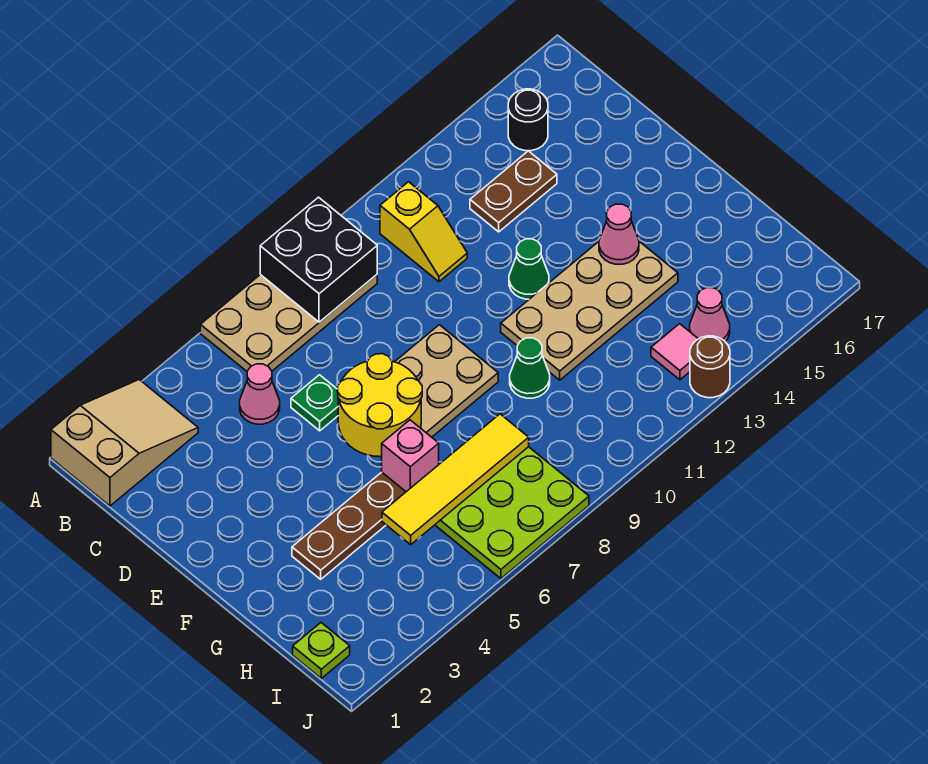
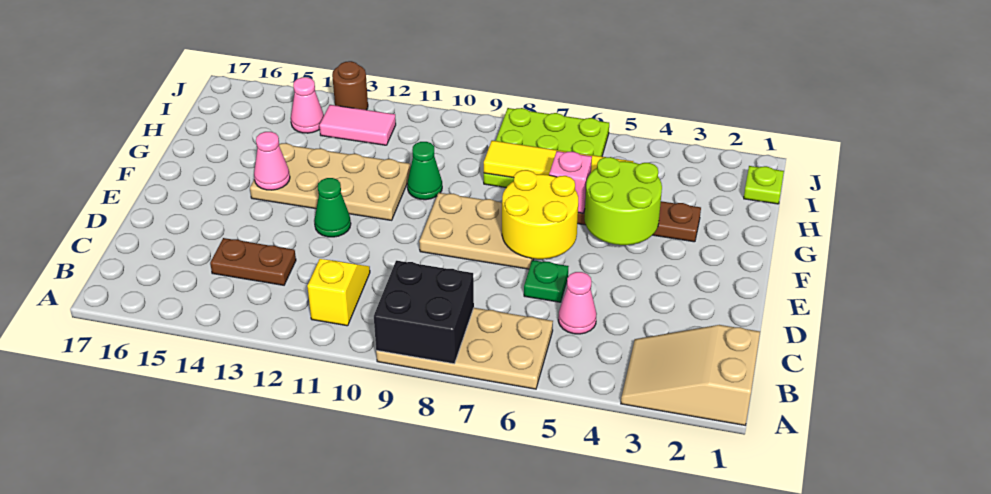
black 1x1 round brick [508,89,548,151] -> none
none -> lime 2x2 round brick [585,157,662,245]
pink 1x1 tile [651,324,698,380] -> pink 1x2 tile [319,105,396,145]

